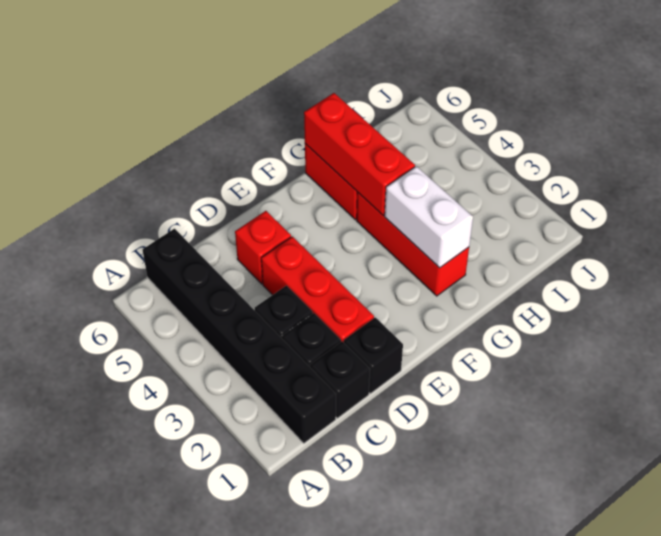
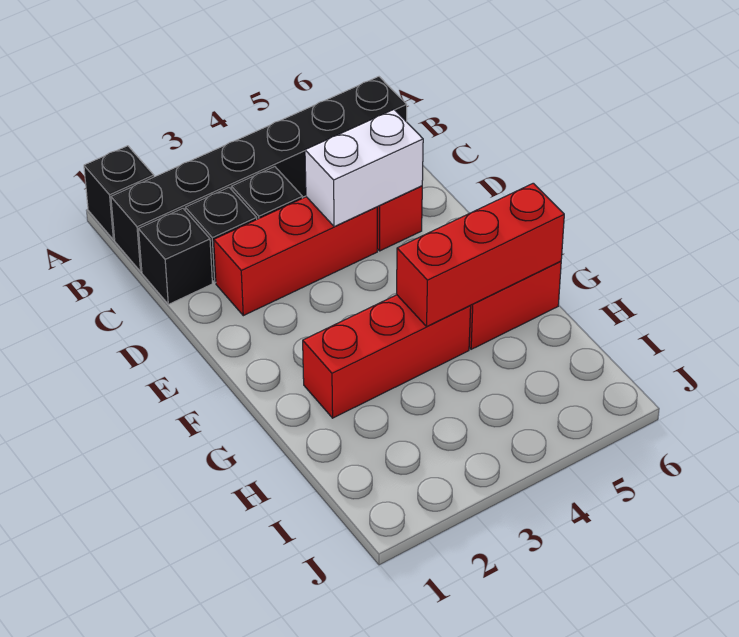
black 1x1 brick [344,317,403,394] -> black 1x1 brick moved to [84,146,154,240]
white 1x2 brick [385,166,473,268] -> white 1x2 brick moved to [305,110,423,227]

